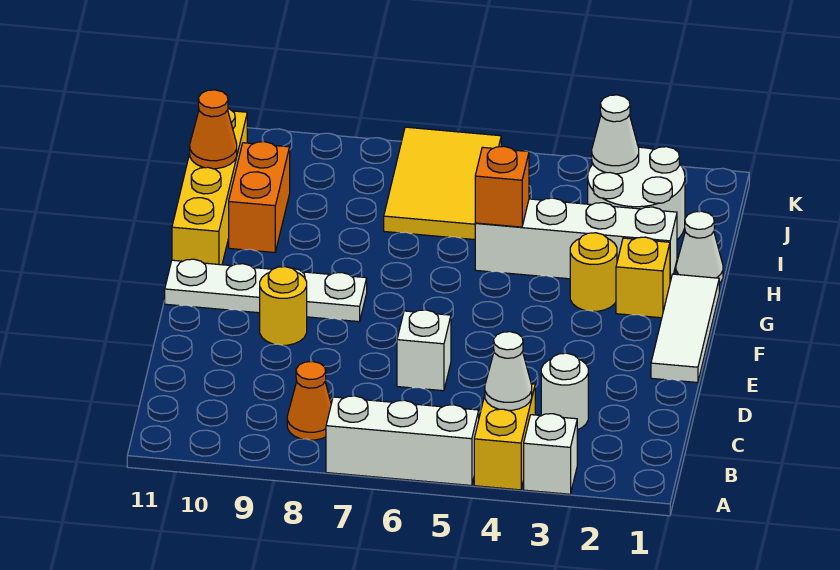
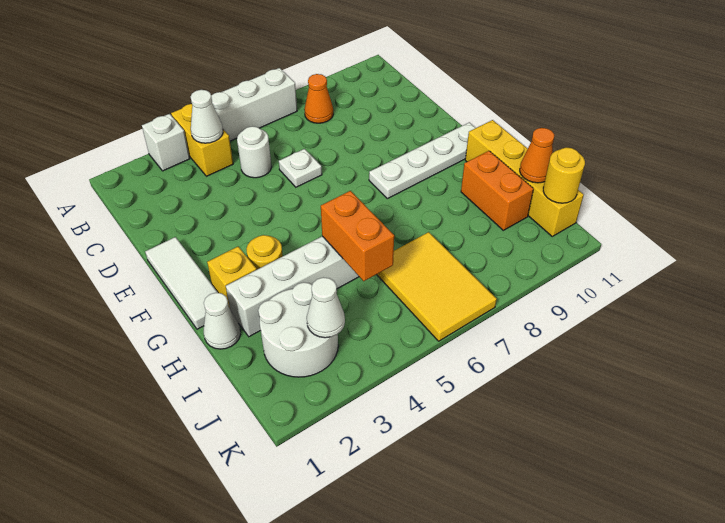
white 1x1 round brick [541,353,588,430] -> white 1x1 round brick moved to [237,126,272,178]
white 1x1 brick [397,310,451,391] -> white 1x1 plate [279,149,322,187]
yellow 1x1 round brick [260,267,307,345] -> yellow 1x1 round brick moved to [543,147,585,203]
orange 1x1 brick [475,146,529,227] -> orange 1x2 brick [321,191,394,281]

